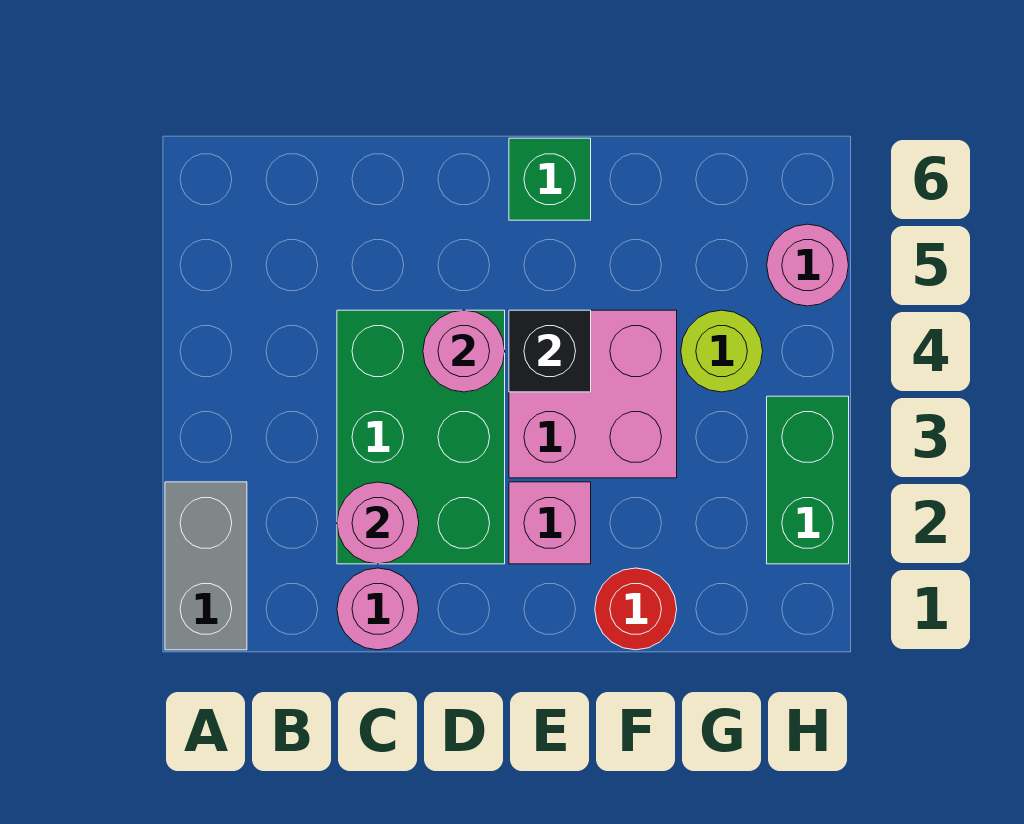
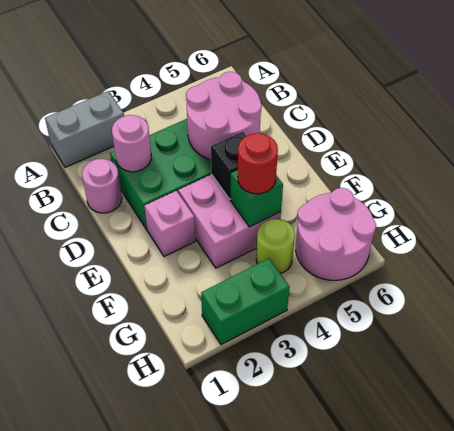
pink 1x1 round brick [423,310,505,392] -> pink 2x2 round brick [186,72,262,160]
green 1x1 brick [509,138,591,220] -> green 1x1 brick moved to [231,170,283,227]
red 1x1 round brick [595,568,677,650] -> red 1x1 round brick moved to [238,133,278,194]
pink 1x1 round brick [767,224,849,306] -> pink 2x2 round brick [296,188,376,280]

